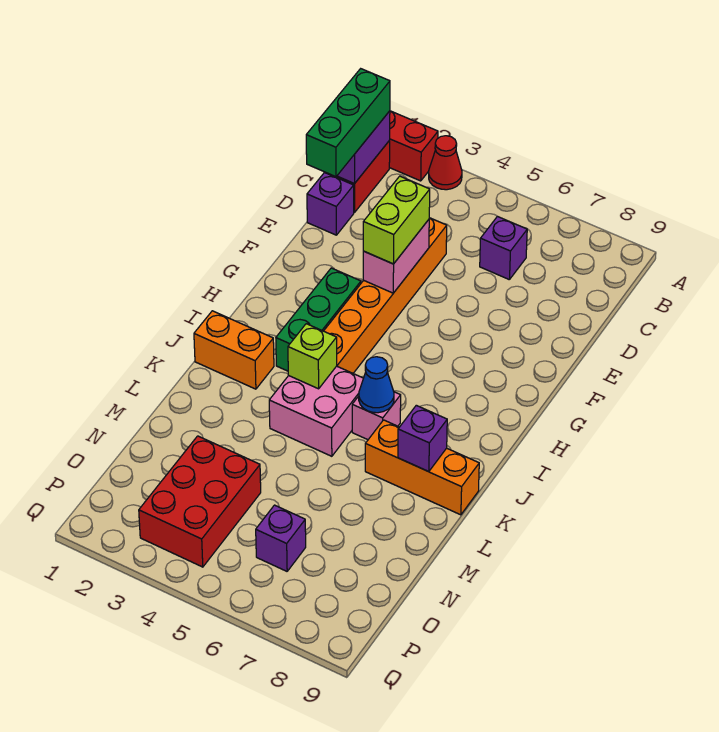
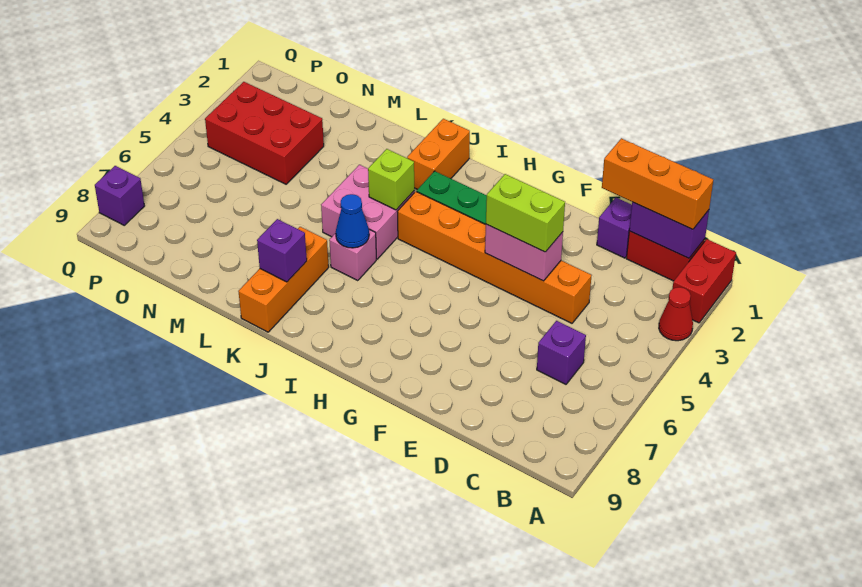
green 1x3 brick [306,69,390,177] -> orange 1x3 brick [602,138,713,229]
purple 1x1 brick [256,505,306,571] -> purple 1x1 brick moved to [95,166,144,225]

